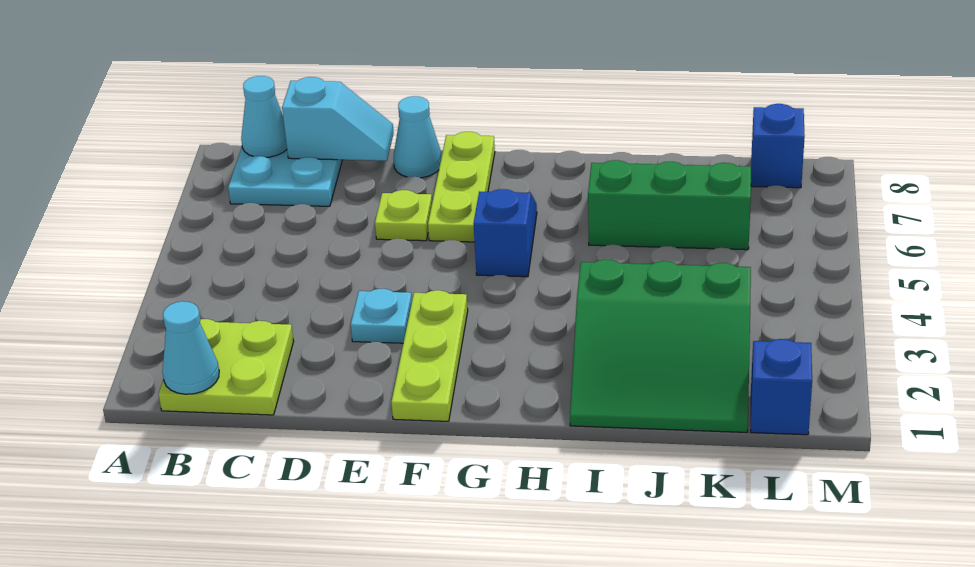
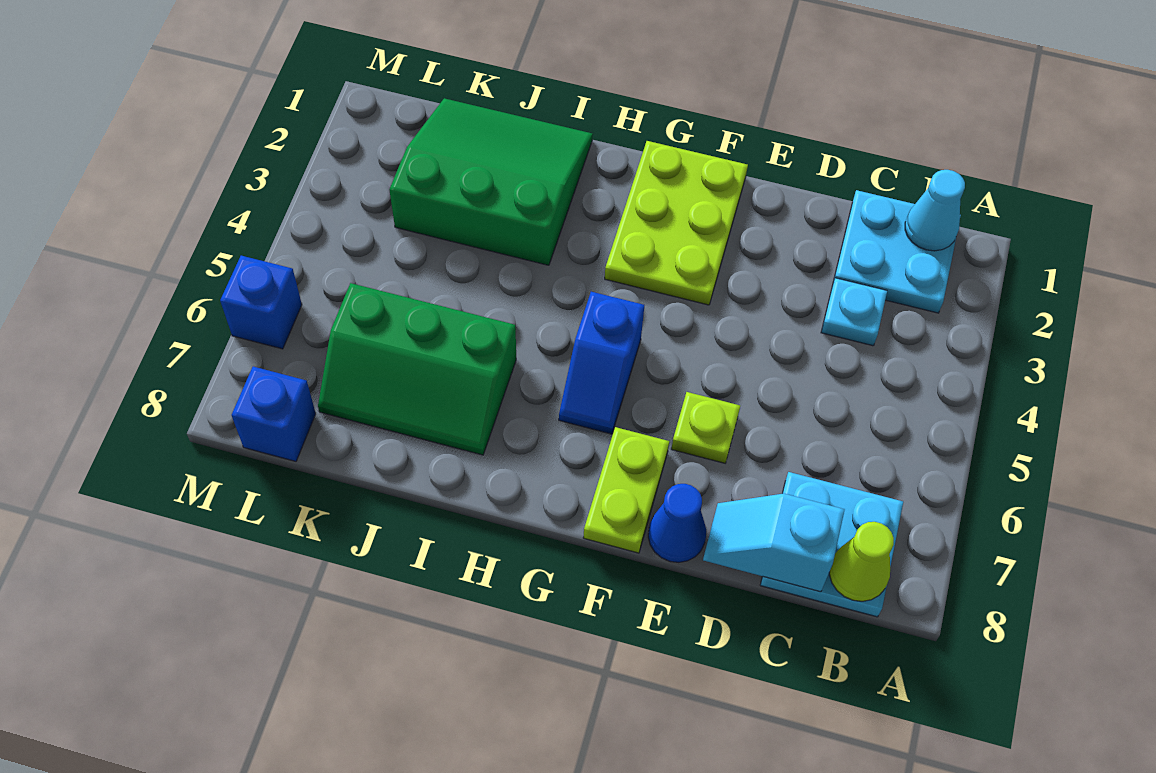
lime 2x2 plate [159,319,294,415] -> cyan 2x2 plate [834,190,961,313]
cyan 1x1 cone [241,76,287,158] -> lime 1x1 cone [829,522,894,601]
cyan 1x1 plate [351,289,412,343] -> cyan 1x1 plate moved to [821,278,887,346]
cyan 1x1 cone [394,96,442,178] -> blue 1x1 cone [648,484,706,562]
lime 1x3 plate [391,290,468,421] -> lime 2x3 plate [605,141,748,305]
lime 1x3 plate [428,132,495,242] -> lime 1x2 plate [583,427,669,553]
blue 1x1 brick [751,339,812,435] -> blue 1x1 brick moved to [220,256,302,349]

